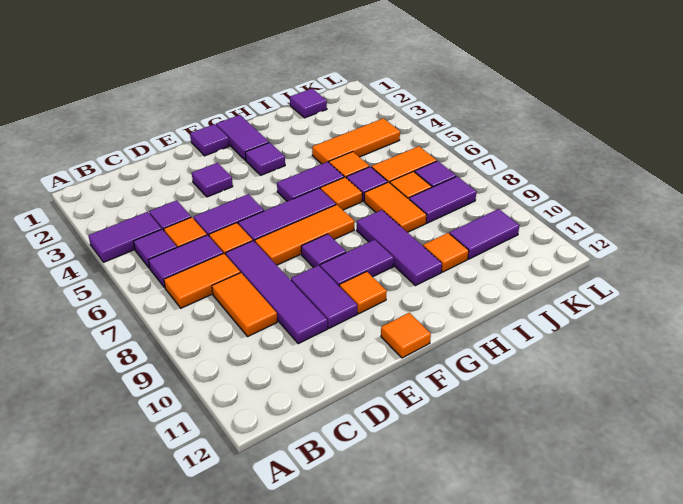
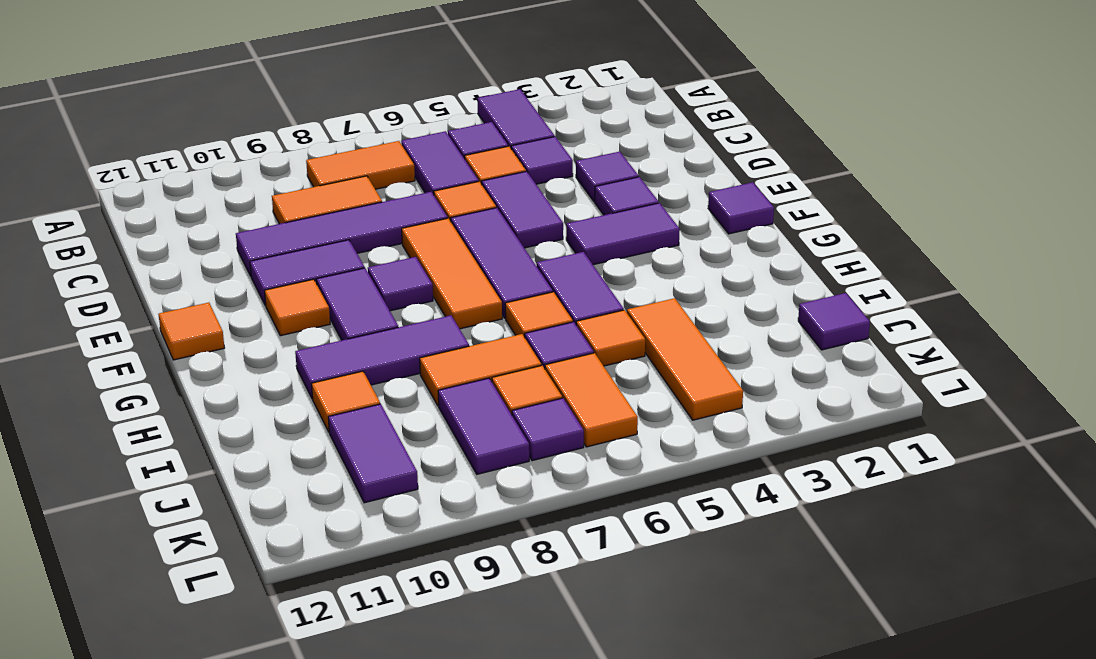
orange 1x2 tile [164,253,240,308] -> orange 1x2 tile turned to [306,141,415,189]
purple 1x2 tile [216,115,269,160] -> purple 1x2 tile moved to [566,203,680,265]
purple 1x1 tile [245,143,285,175] -> purple 1x1 tile moved to [576,152,639,202]

